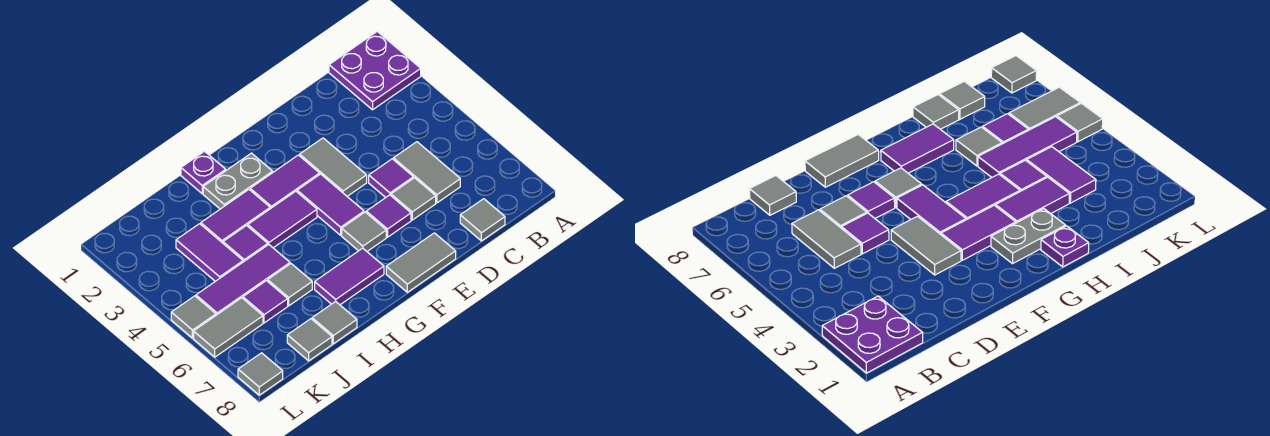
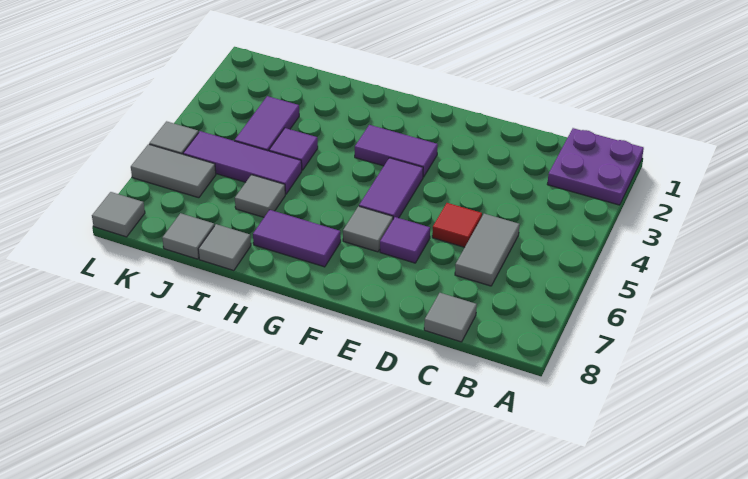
purple 1x1 tile [369,159,413,198] -> red 1x1 tile [432,203,482,247]
grey 1x1 tile [391,178,436,220] -> none
grey 1x2 tile [300,138,367,196] -> none
grey 1x2 tile [386,233,456,292] -> none
grey 1x2 plate [203,153,273,209] -> none
purple 1x2 tile [248,191,317,248] -> none
purple 1x1 plate [181,151,226,194] -> none
purple 1x2 tile [201,190,270,243] -> none
purple 1x1 tile [243,281,288,323] -> none

